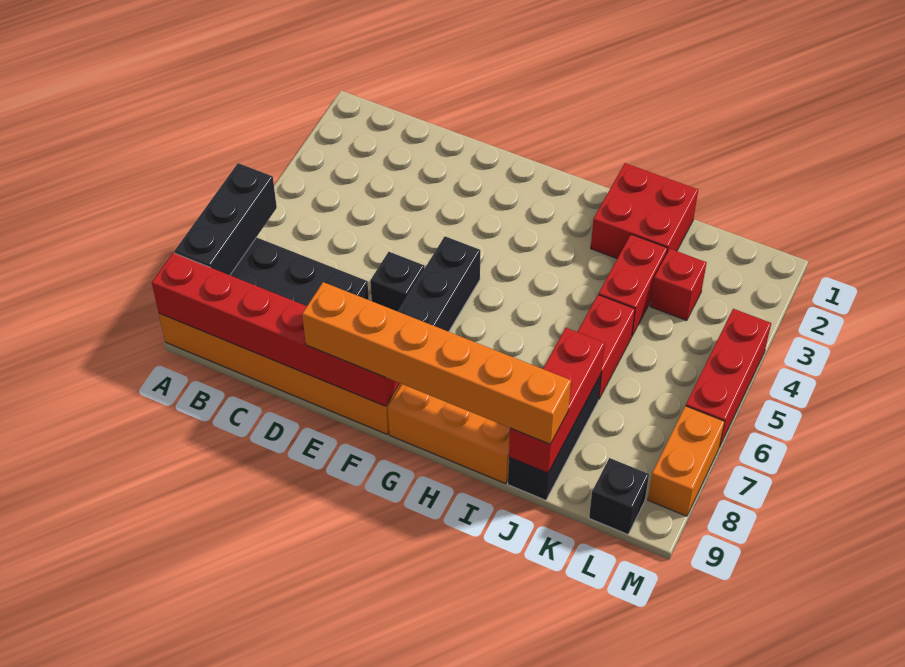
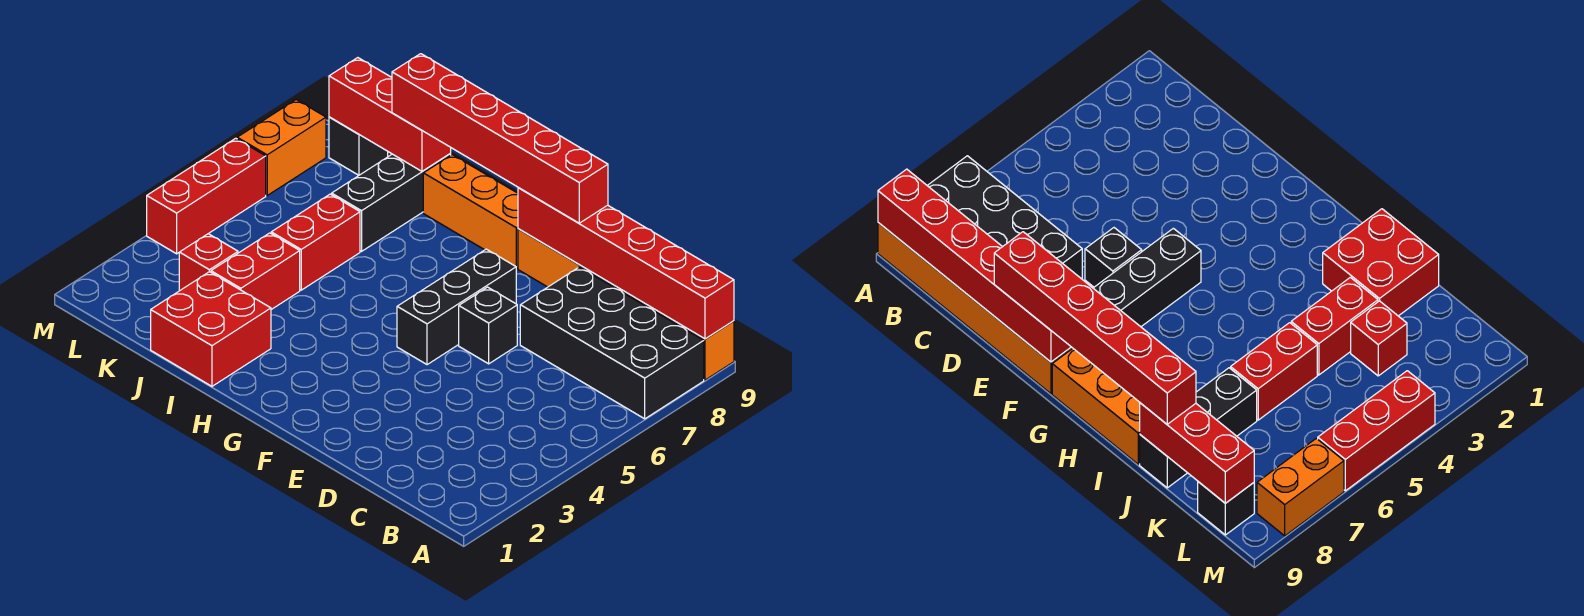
black 1x3 brick [174,163,277,275] -> none
orange 1x6 brick [302,282,571,444] -> red 1x6 brick [392,54,608,223]
red 1x3 brick [509,328,605,473] -> red 1x3 brick turned to [329,58,451,171]

